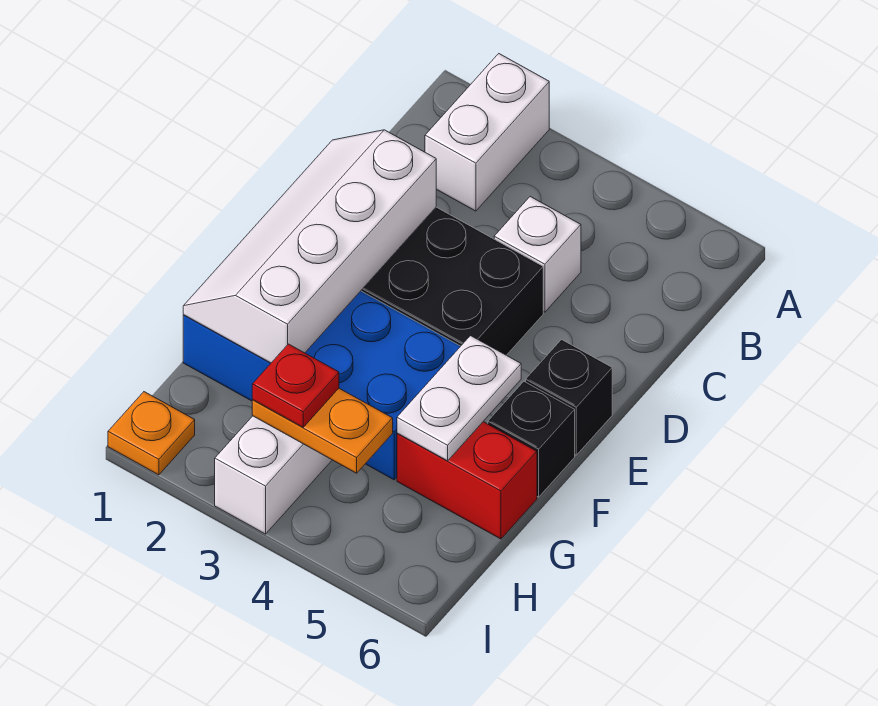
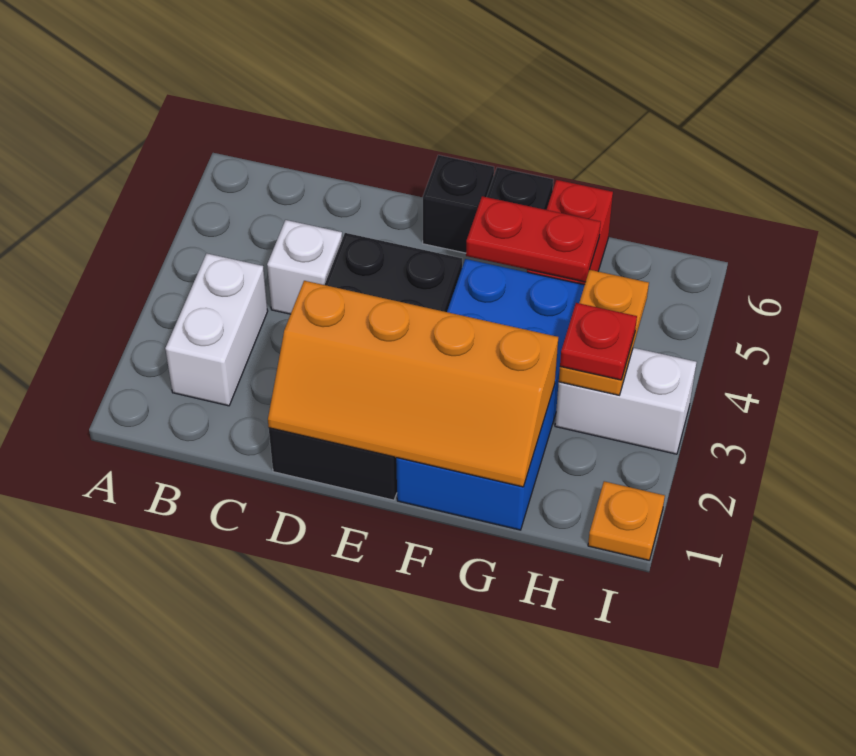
white 1x2 brick [425,54,549,211] -> white 1x2 brick turned to [165,253,268,406]
white 2x4 slope [183,130,436,363] -> orange 2x4 slope [268,281,558,487]
white 1x2 plate [397,336,521,461] -> red 1x2 plate [466,196,601,282]

